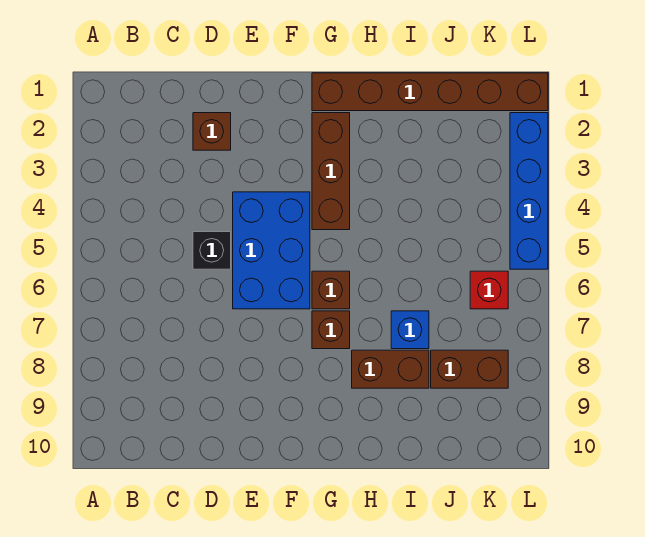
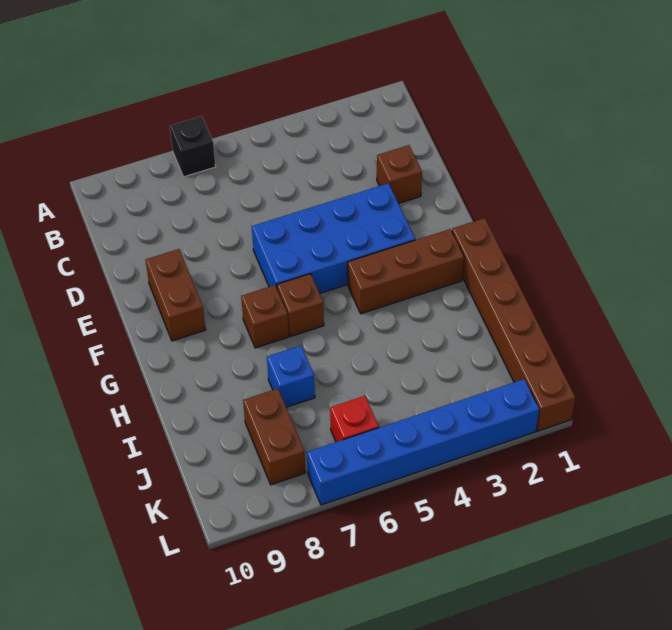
black 1x1 brick [193,232,231,269] -> black 1x1 brick moved to [170,116,216,177]
blue 2x3 brick [233,192,310,309] -> blue 2x4 brick [252,183,415,293]
brown 1x2 brick [352,350,429,388] -> brown 1x2 brick moved to [146,249,206,341]
blue 1x4 brick [510,113,548,269] -> blue 1x6 brick [307,379,539,505]

